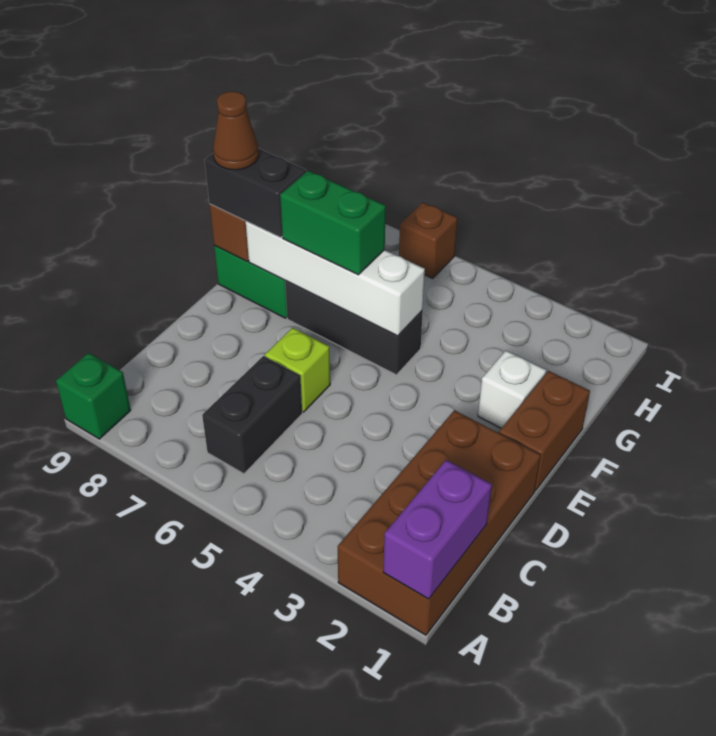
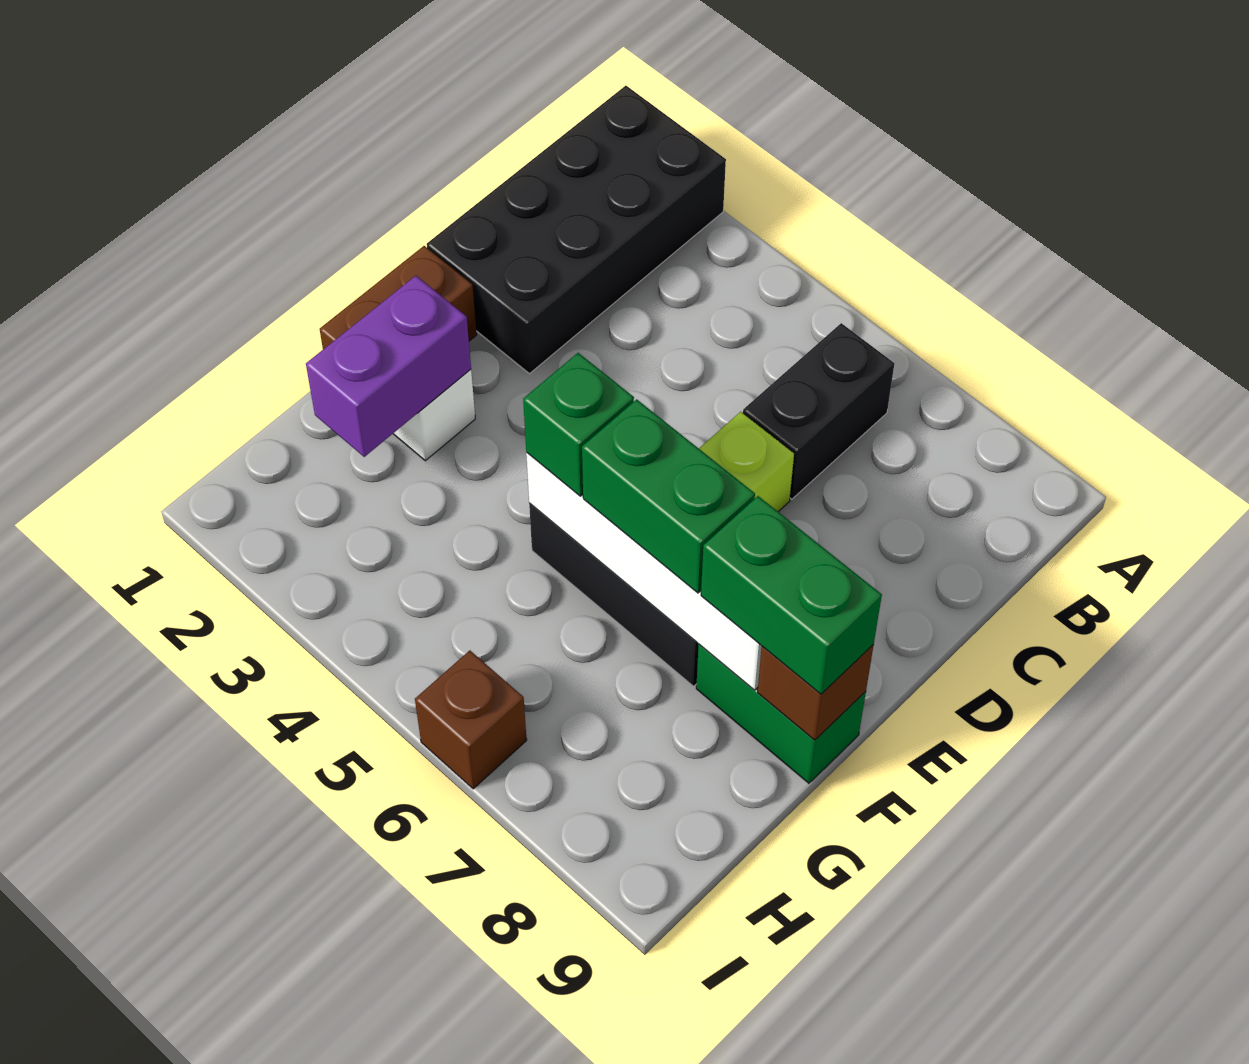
brown 2x4 brick [338,410,541,635] -> black 2x4 brick [427,86,726,374]
purple 1x2 brick [383,460,492,599] -> purple 1x2 brick moved to [306,276,471,457]
green 1x1 brick [56,353,131,439] -> green 1x1 brick moved to [523,353,634,496]
black 1x2 brick [205,149,306,238] -> green 1x2 brick [701,496,882,694]
brown 1x1 cone [213,91,259,170] -> none

